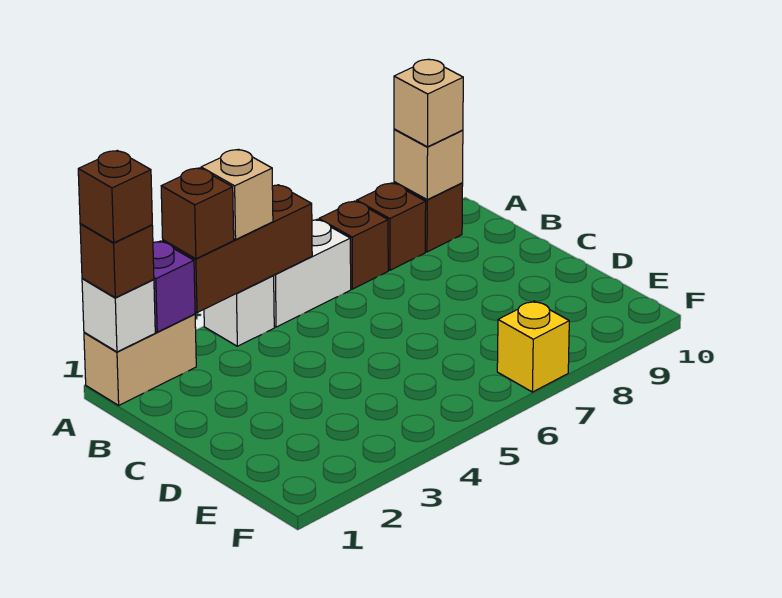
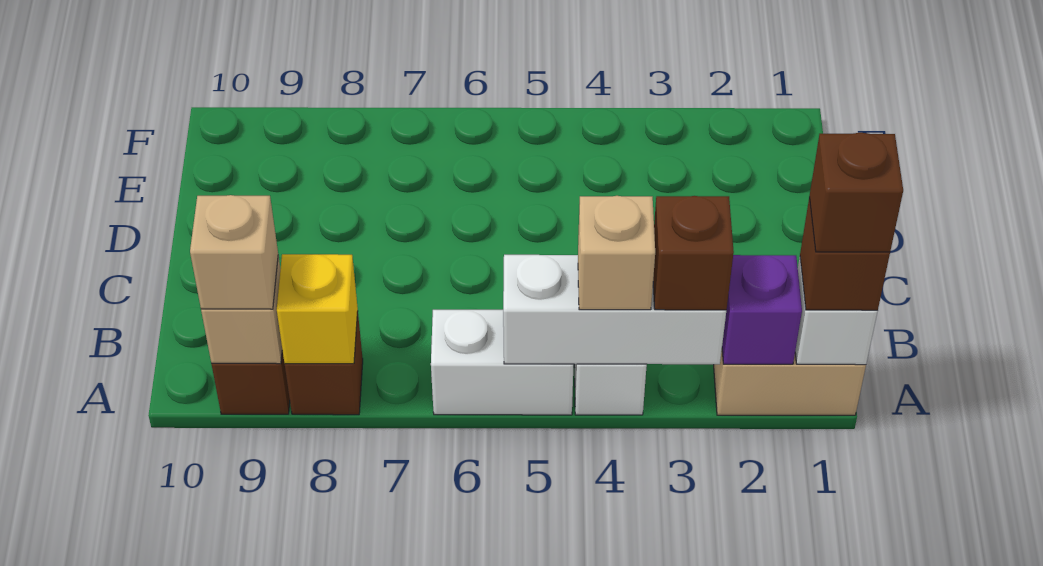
brown 1x3 brick [163,185,312,313] -> white 1x3 brick [503,255,726,364]
brown 1x1 brick [319,201,388,289] -> none
yellow 1x1 brick [497,301,569,392] -> yellow 1x1 brick moved to [277,254,358,364]

